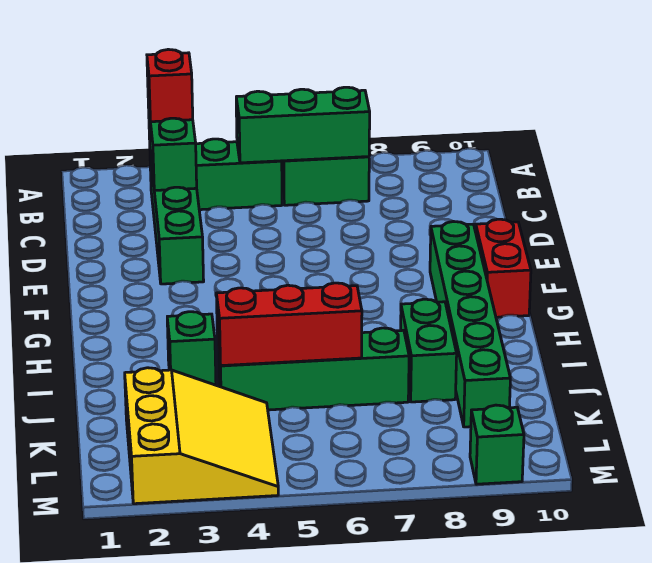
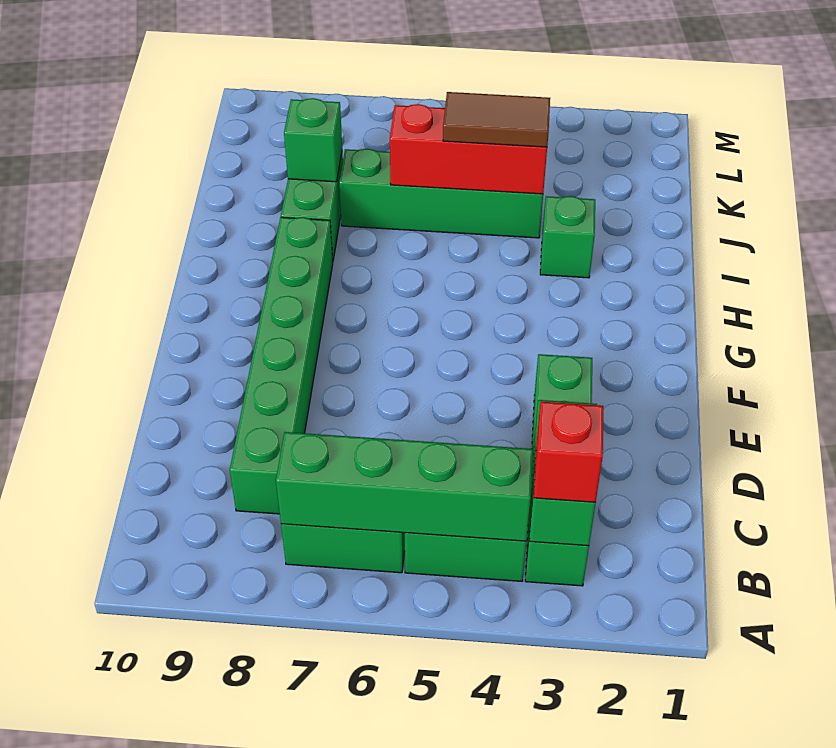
green 1x3 brick [236,87,370,163] -> green 1x4 brick [276,432,533,541]
green 1x6 brick [430,222,510,427] -> green 1x6 brick moved to [230,217,333,514]
red 1x2 brick [476,219,531,317] -> none
none -> brown 1x2 tile [443,92,550,147]
yellow 3x3 slope [125,368,278,504] -> none
green 1x1 brick [470,405,524,484] -> green 1x1 brick moved to [284,98,342,182]

